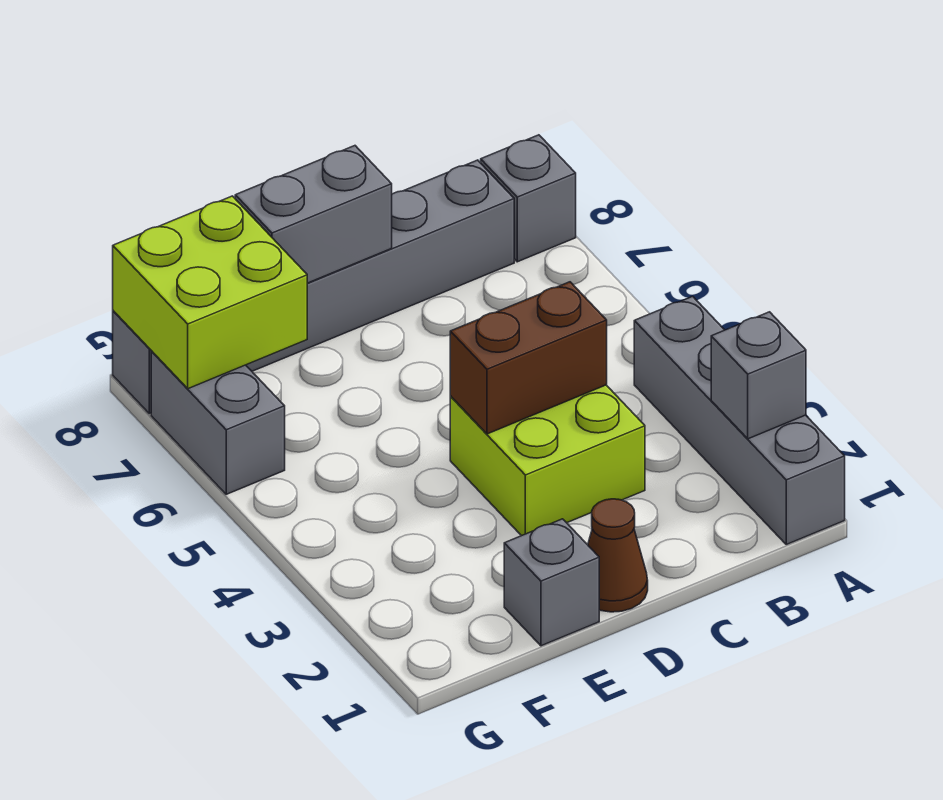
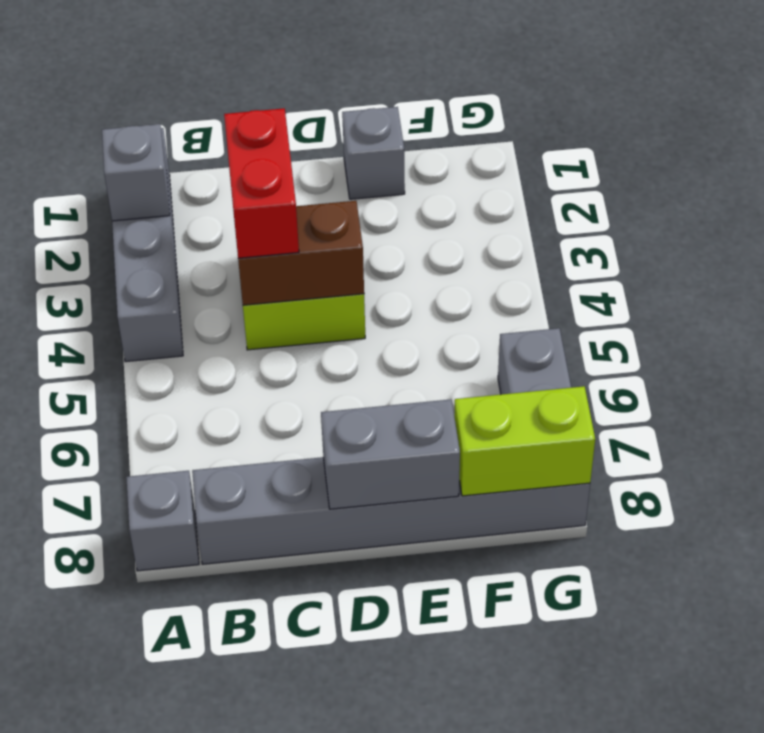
none -> red 1x2 brick [224,108,299,258]
brown 1x1 cone [588,499,648,612] -> none
lime 2x2 brick [113,196,307,389] -> lime 1x2 brick [454,386,595,496]

